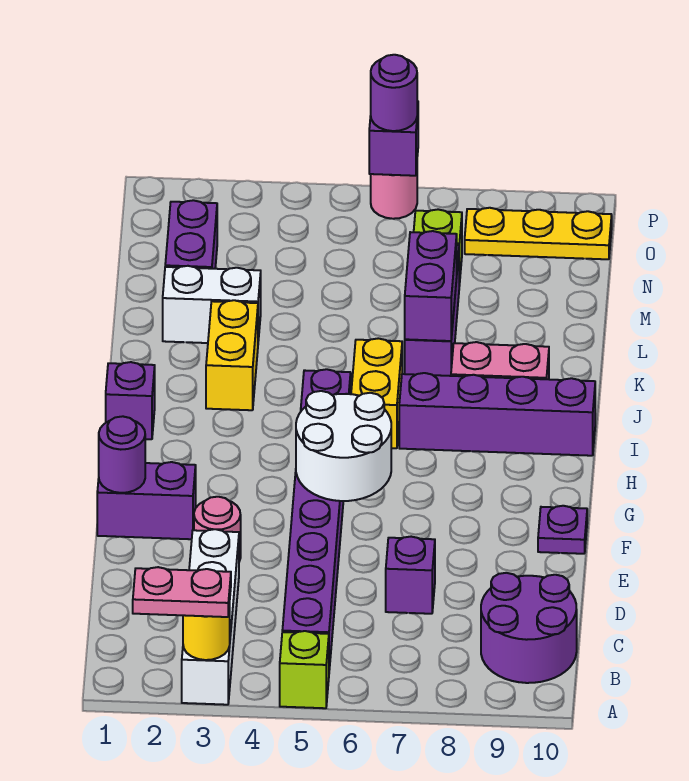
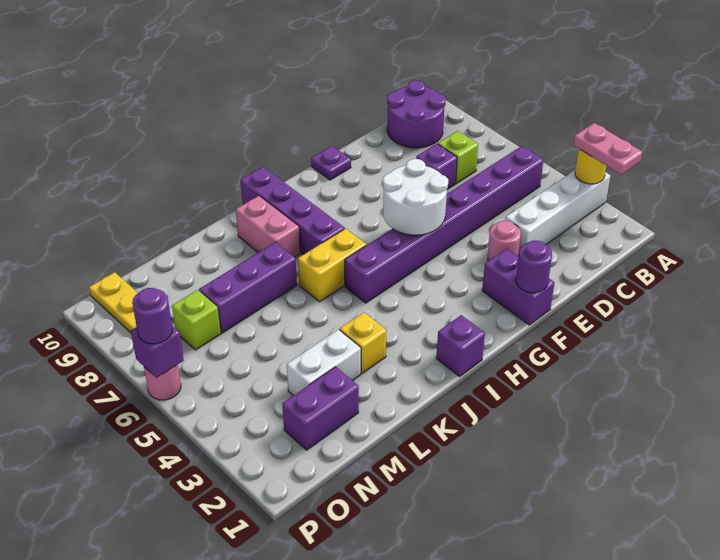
lime 1x1 brick [280,631,329,708] -> lime 1x1 brick moved to [438,131,478,183]
yellow 1x2 brick [206,300,258,410] -> yellow 1x1 brick [340,312,386,374]
purple 1x2 brick [405,231,457,341] -> none
white 1x2 brick [163,266,261,343] -> white 1x2 brick turned to [287,329,361,396]

